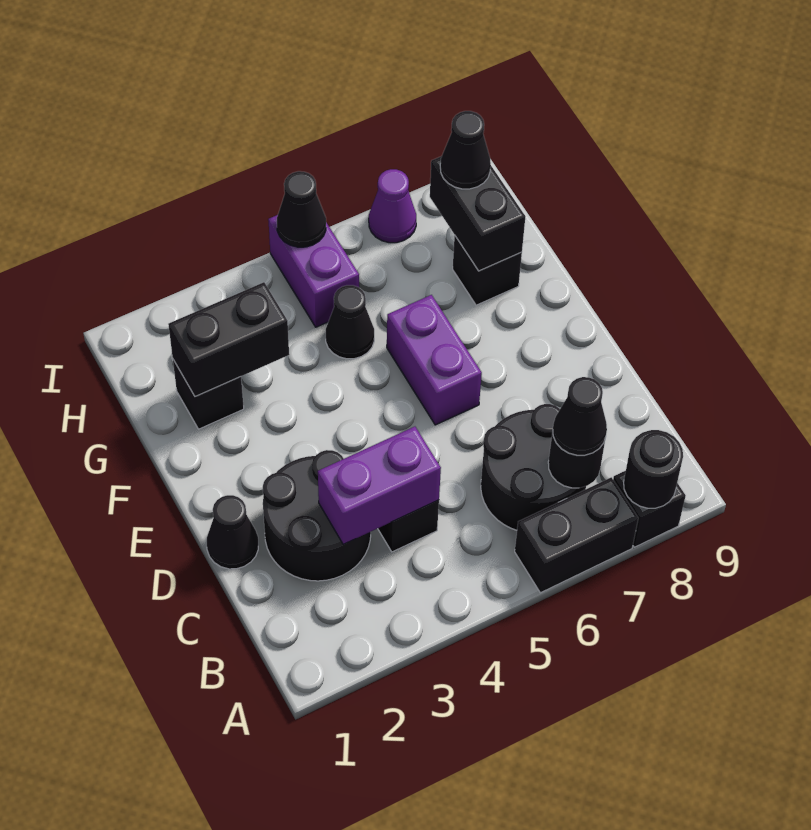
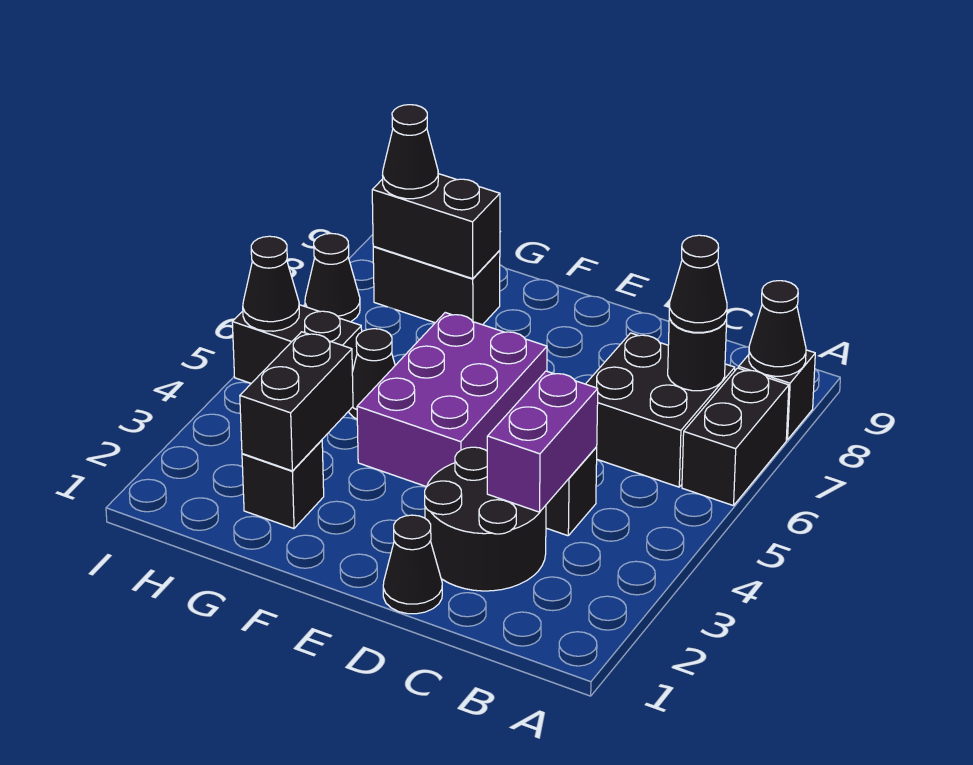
black 1x1 round brick [624,430,683,508] -> black 1x1 cone [749,281,806,376]
black 2x2 round brick [481,404,586,530] -> black 2x2 brick [586,333,735,487]
purple 1x2 brick [387,295,482,425] -> purple 2x3 brick [357,313,547,487]
black 1x1 brick [453,236,522,305] -> black 1x2 brick [373,246,500,325]
purple 1x2 brick [268,215,359,327] -> black 1x2 brick [232,305,362,383]
purple 1x1 cone [369,169,416,243] -> black 1x1 cone [305,233,360,322]

